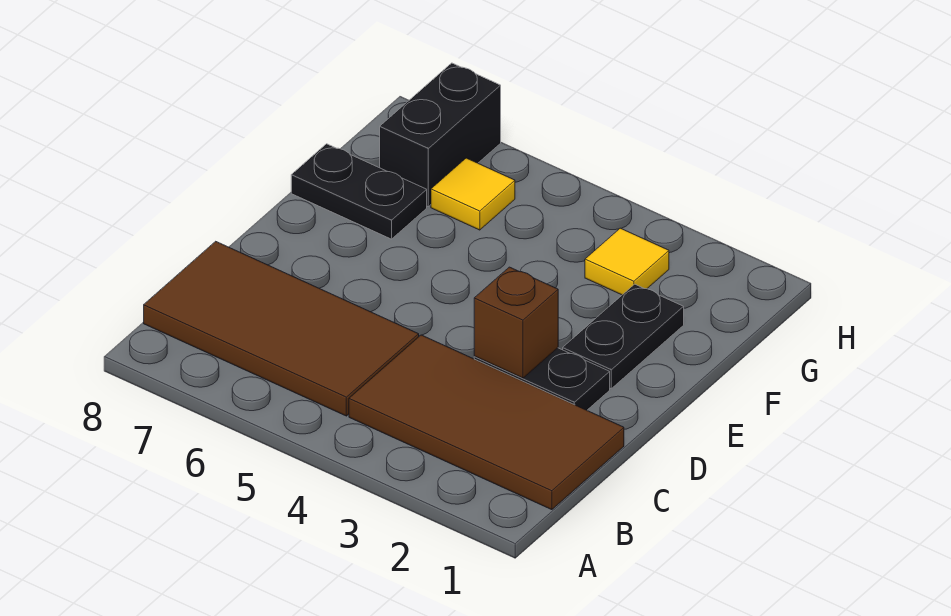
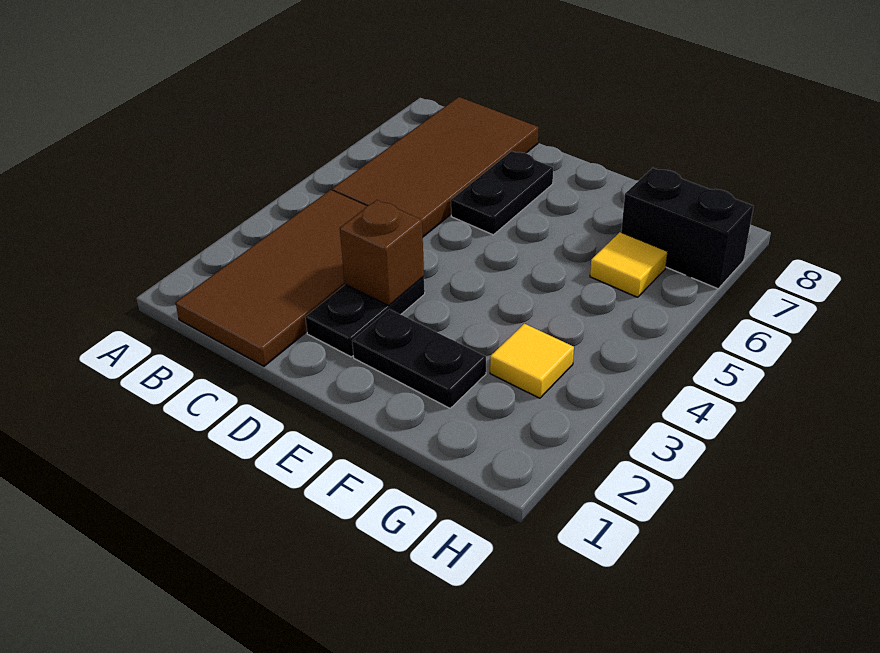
black 1x2 plate [291,144,427,239] -> black 1x2 plate moved to [451,151,553,235]

